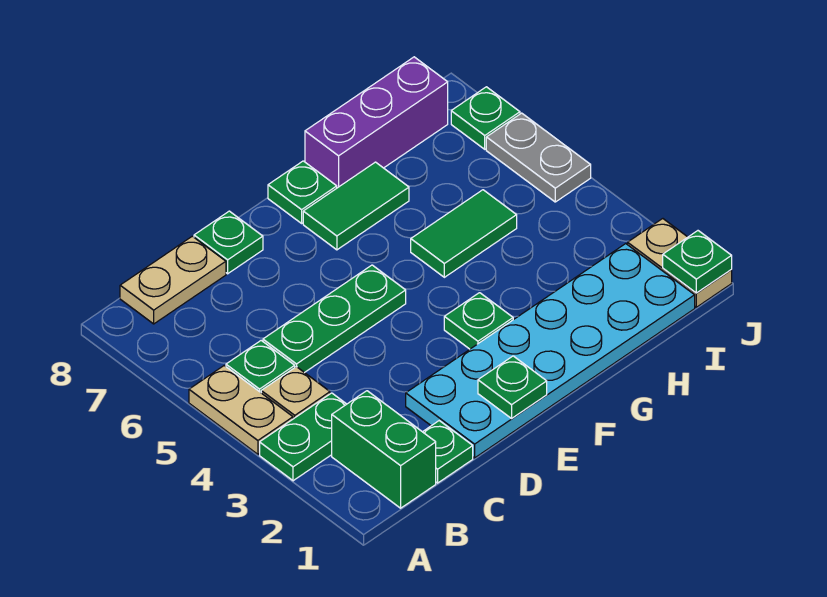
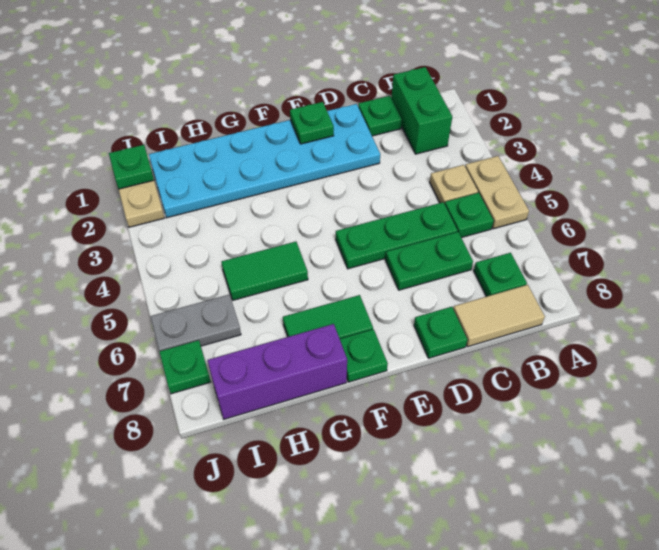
green 1x2 plate [260,393,346,481] -> green 1x2 plate moved to [385,232,473,290]
tan 1x2 plate [120,236,226,324] -> tan 1x2 tile [453,285,545,347]
green 1x1 plate [444,293,513,349] -> green 1x1 plate moved to [474,253,527,297]
grey 1x2 plate [486,113,591,202] -> grey 1x2 plate turned to [150,295,241,351]

